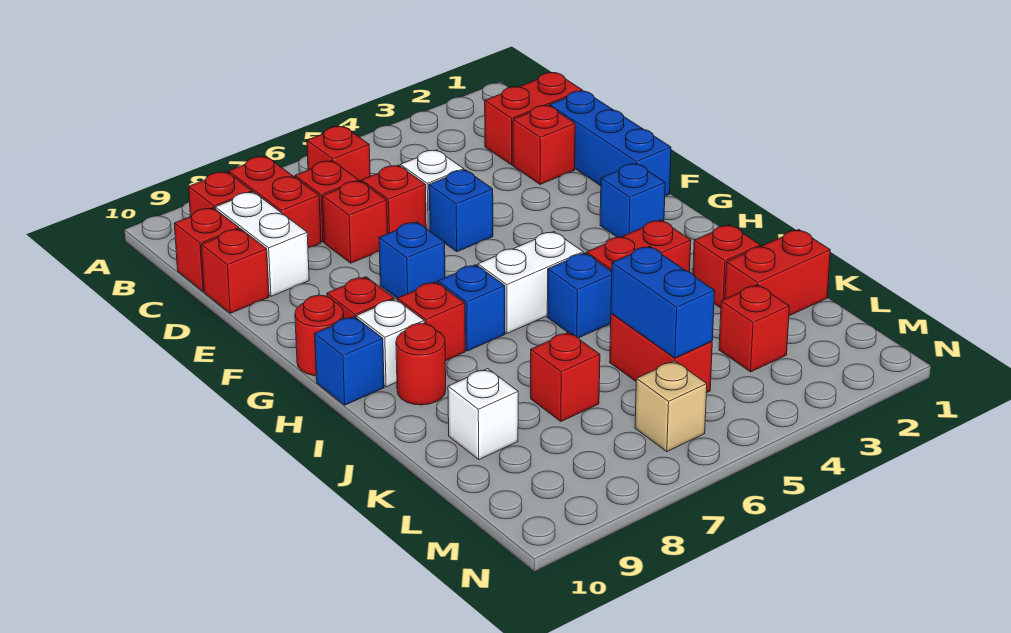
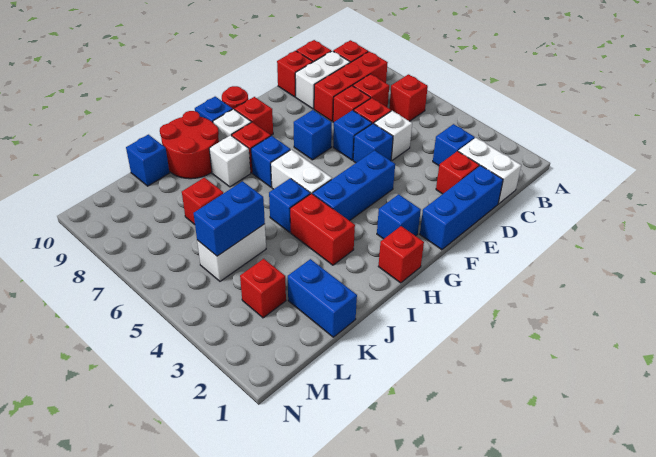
red 1x2 brick [229,156,321,248] -> red 1x3 brick [314,51,388,121]
red 1x2 brick [485,73,582,165] -> white 1x2 brick [458,138,521,204]
none -> blue 1x1 brick [433,124,475,166]
none -> blue 1x1 brick [333,110,372,160]
none -> blue 1x3 brick [313,150,395,221]
red 1x1 round brick [396,323,446,405] -> red 2x2 round brick [160,111,219,179]
red 1x1 brick [693,225,760,308] -> red 1x1 brick moved to [378,226,424,283]
red 1x2 brick [725,230,830,316] -> blue 1x2 brick [288,259,357,337]
red 1x2 brick [610,313,712,393] -> white 1x2 brick [197,224,266,281]
white 1x1 brick [448,369,518,459] -> white 1x1 brick moved to [209,135,251,187]
none -> blue 1x1 brick [126,135,169,186]
tan 1x1 brick [635,361,707,452] -> none

